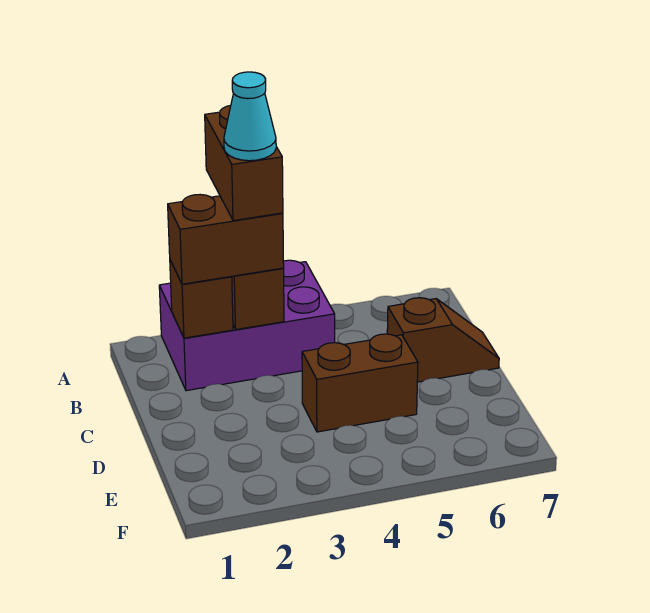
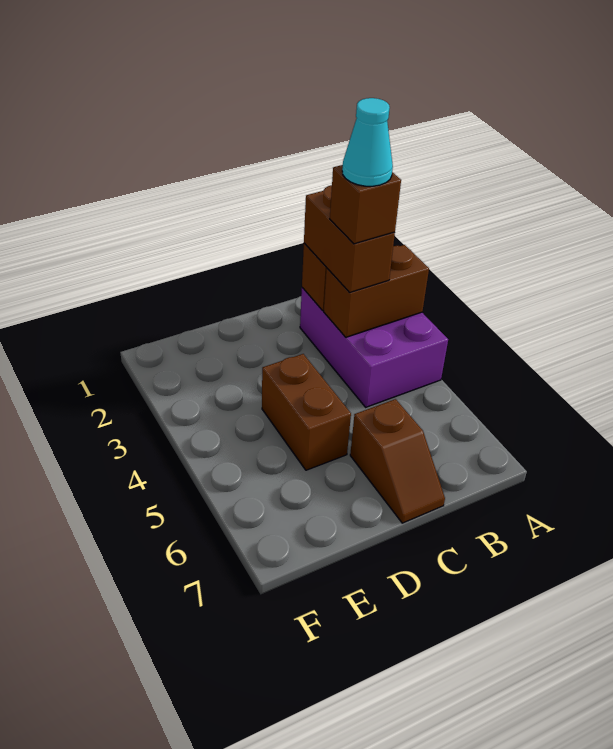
brown 1x2 brick [205,106,283,221] -> brown 1x1 brick [330,165,401,244]

